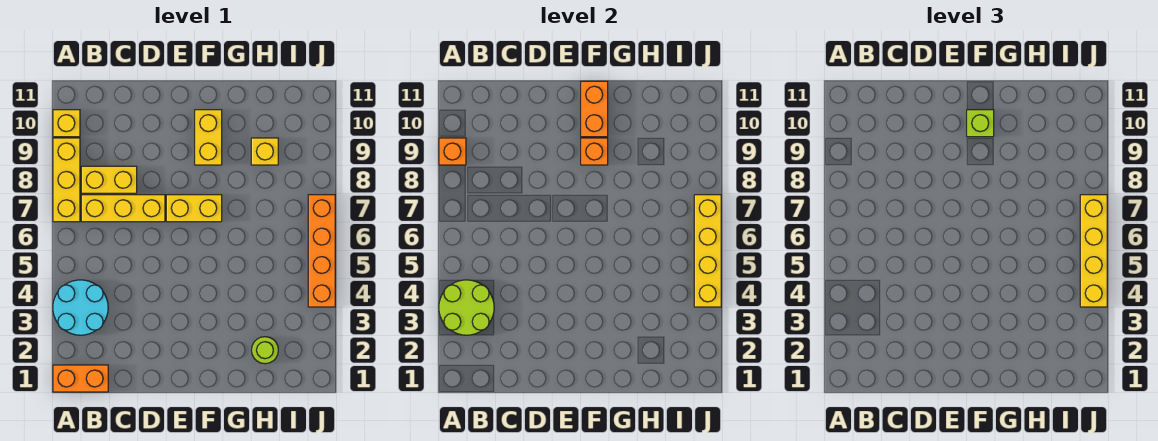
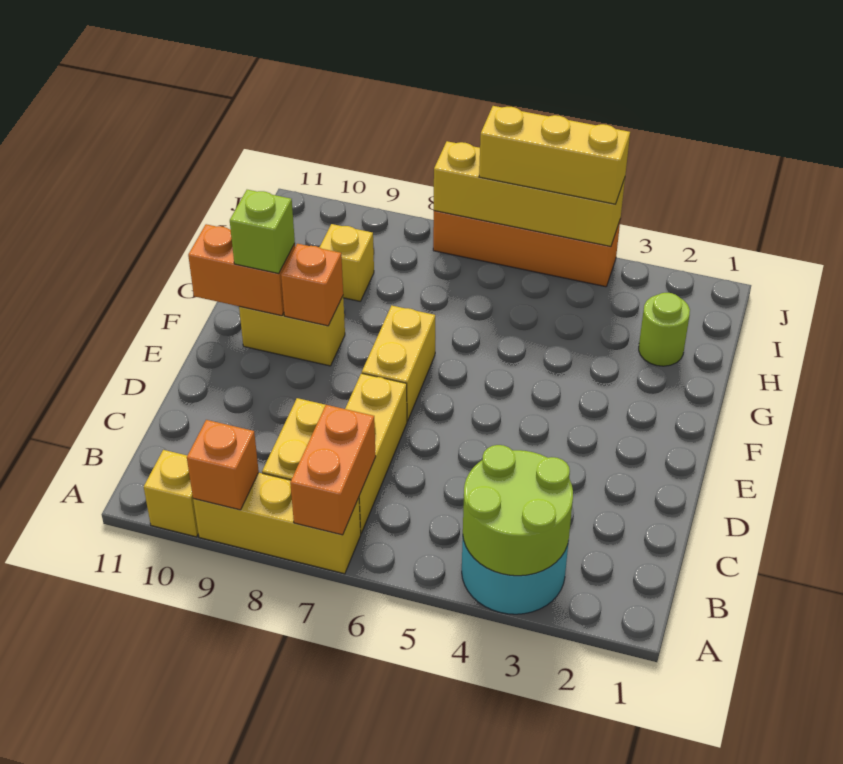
orange 1x2 brick [53,365,108,392] -> orange 1x2 brick moved to [290,405,376,535]
yellow 1x4 brick [1080,195,1107,307] -> yellow 1x3 brick [479,106,630,204]

